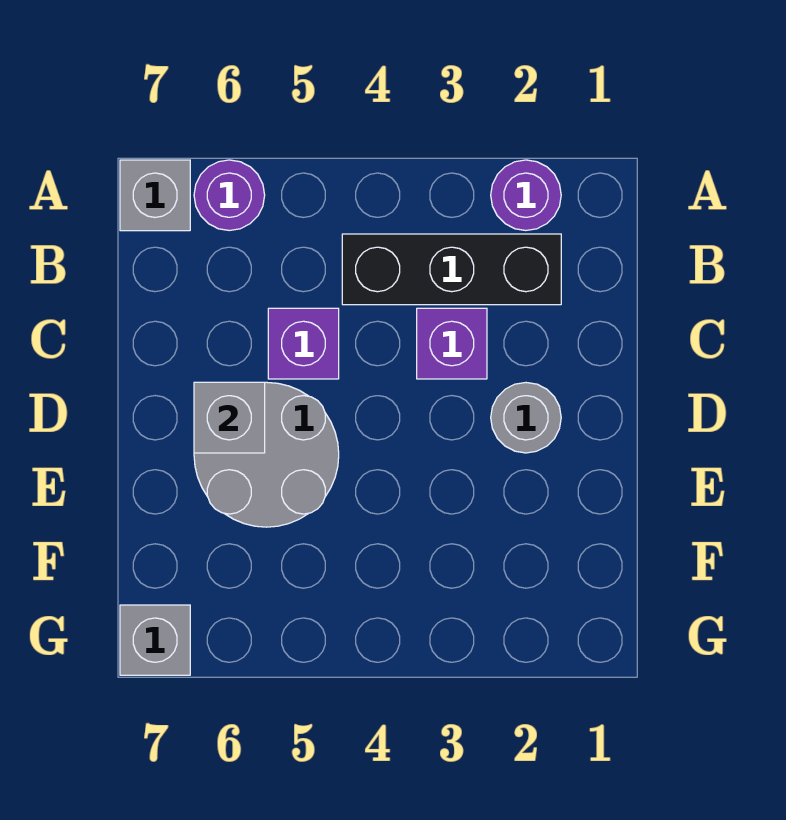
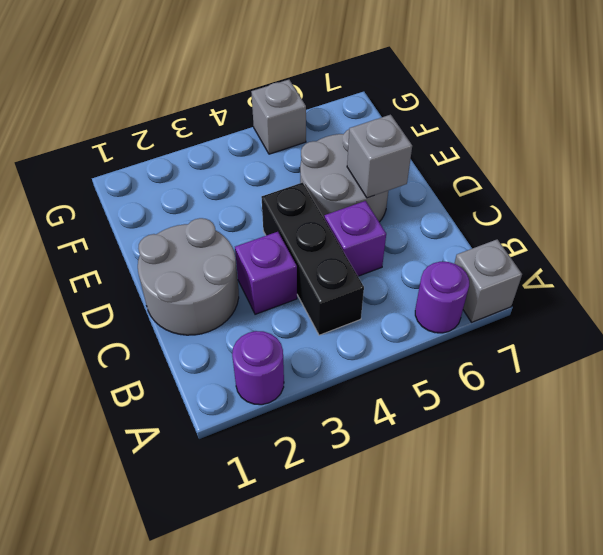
black 1x3 brick [342,234,561,305] -> black 1x3 brick turned to [261,183,364,335]
grey 1x1 round brick [491,383,561,453] -> grey 2x2 round brick [138,218,239,335]
grey 1x1 brick [120,605,190,675] -> grey 1x1 brick moved to [251,80,306,154]

